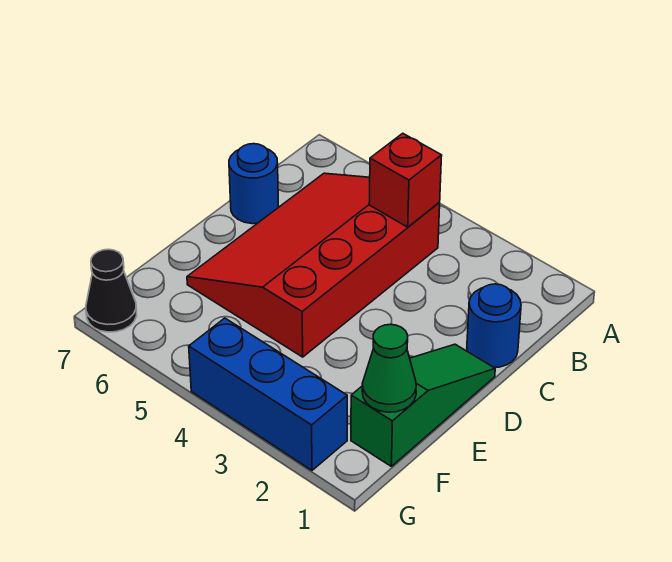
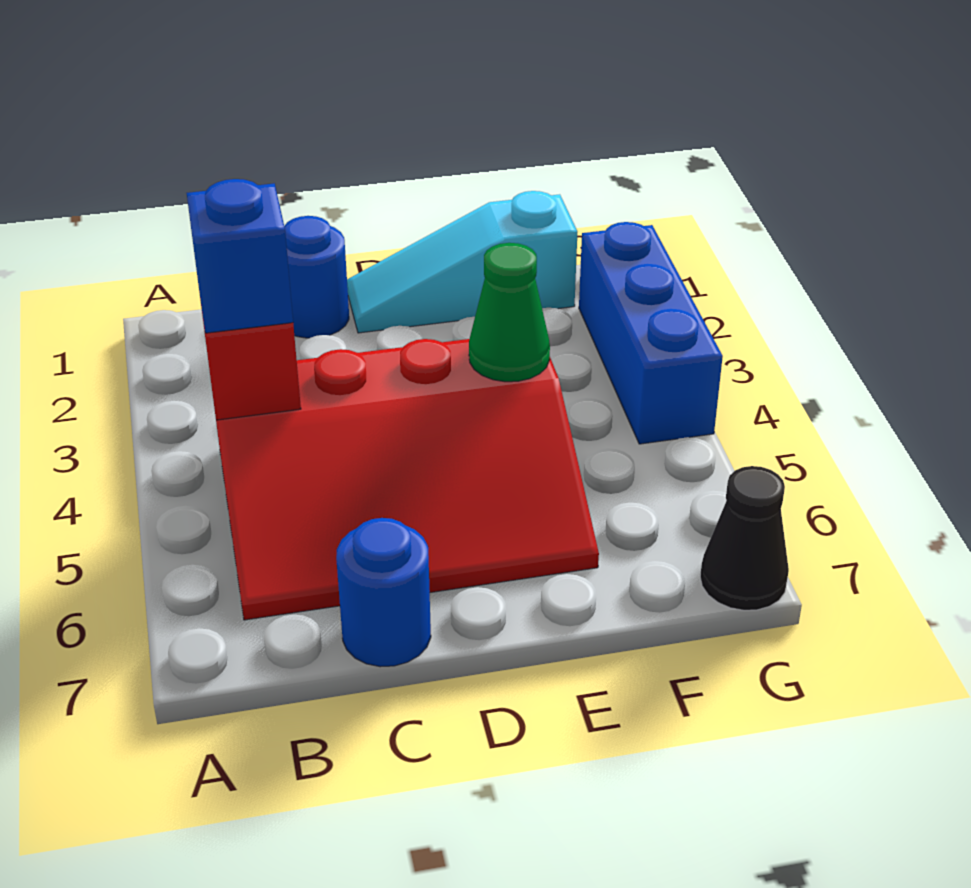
none -> blue 1x1 brick [187,179,293,333]
green 1x3 slope [351,344,495,466] -> cyan 1x3 slope [347,191,577,333]
green 1x1 cone [362,324,416,412] -> green 1x1 cone moved to [469,243,550,382]

